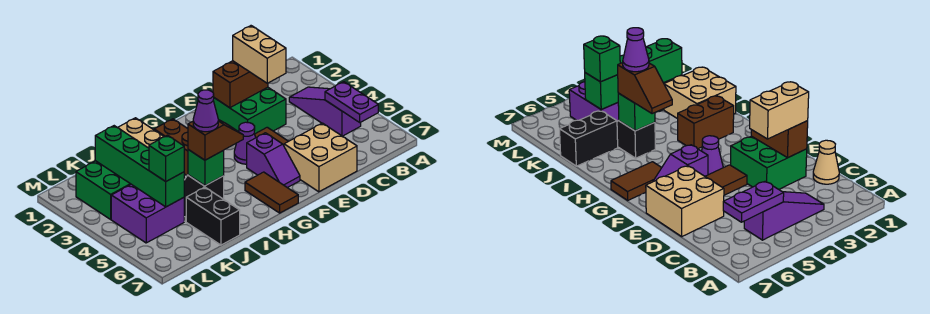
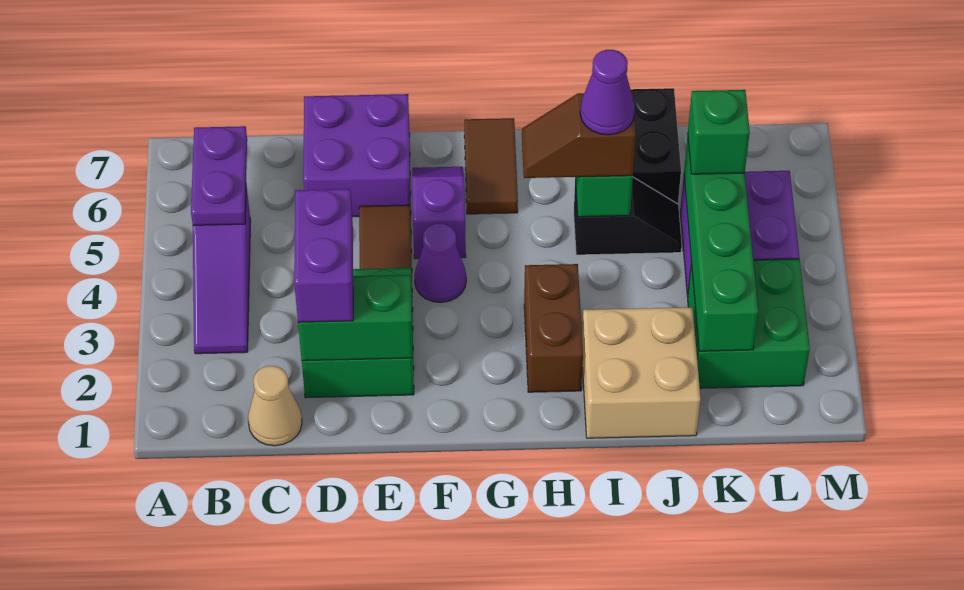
brown 1x2 brick [213,61,268,108] -> green 1x2 brick [298,275,413,361]
tan 1x2 brick [233,26,286,83] -> purple 1x2 brick [294,189,353,322]
tan 2x2 brick [284,123,357,192] -> purple 2x2 brick [303,94,411,217]

